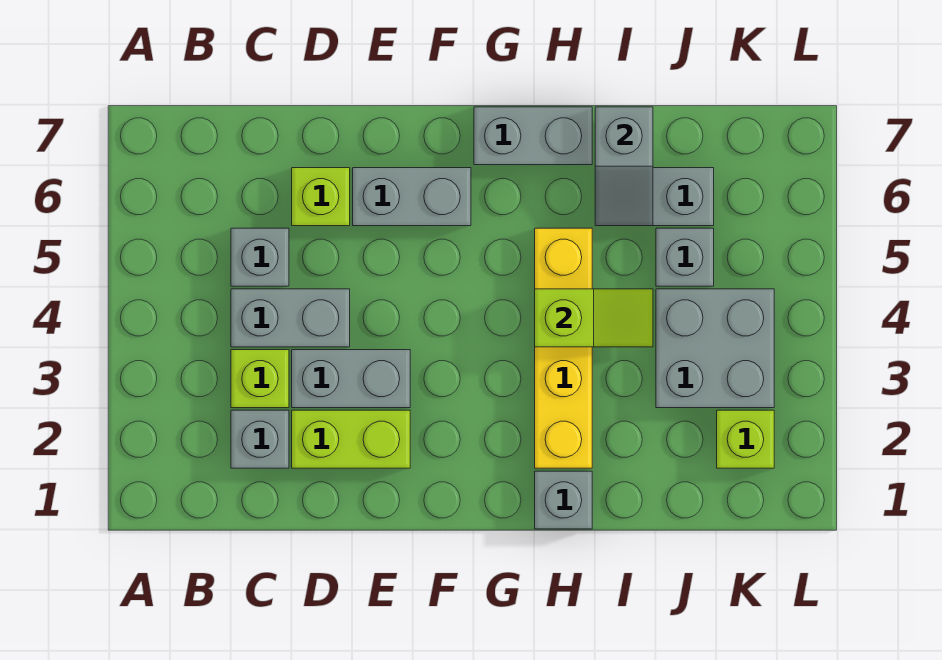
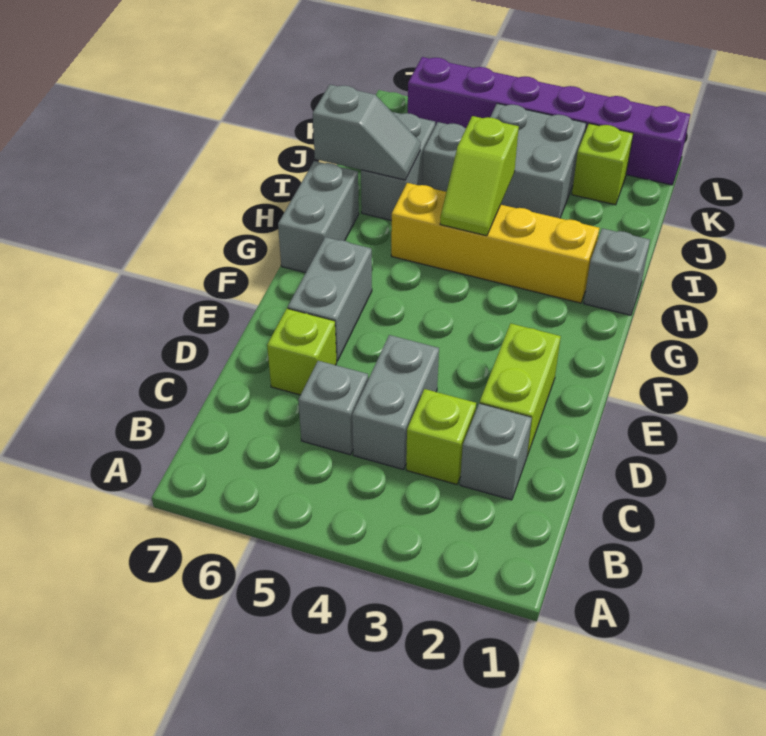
grey 1x2 brick [292,350,410,408] -> none
lime 1x2 slope [535,289,653,347] -> lime 1x2 slope turned to [440,116,519,236]
none -> purple 1x6 brick [408,57,690,185]

